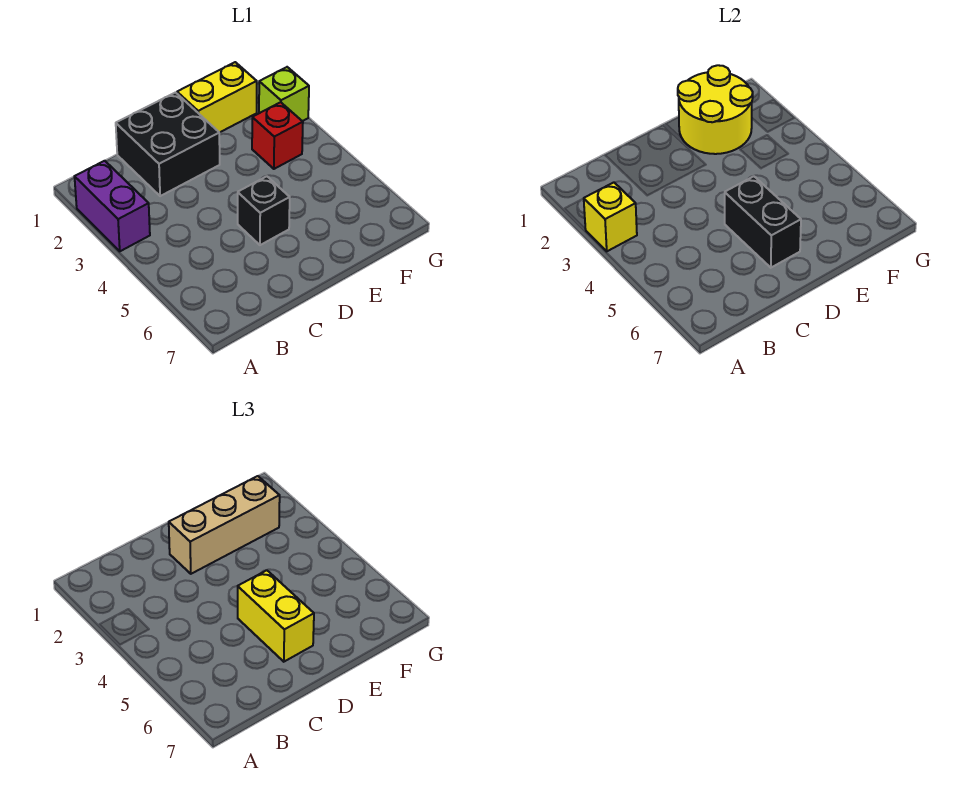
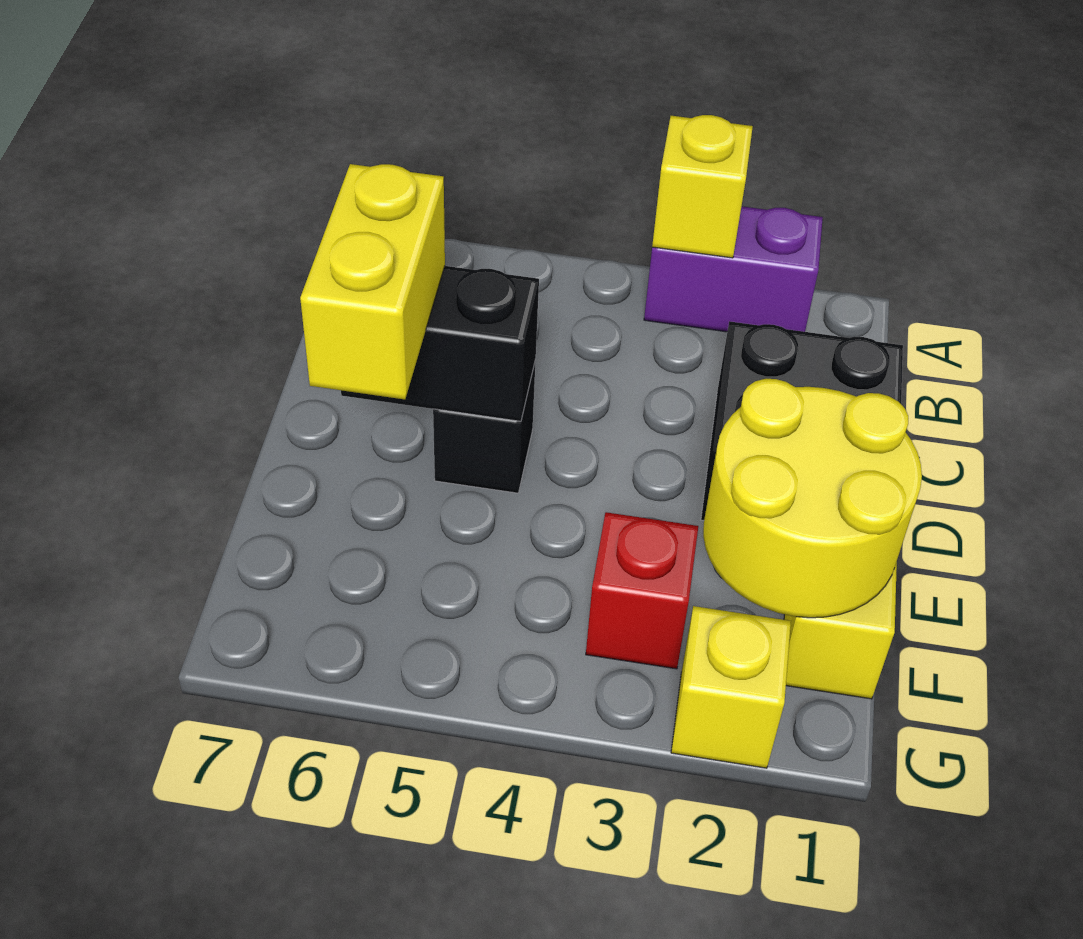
tan 1x3 brick [169,476,280,574] -> none
yellow 1x2 brick [238,570,314,662] -> yellow 1x2 brick turned to [300,164,445,399]
lime 1x1 brick [259,67,309,121] -> yellow 1x1 brick [671,606,791,768]

